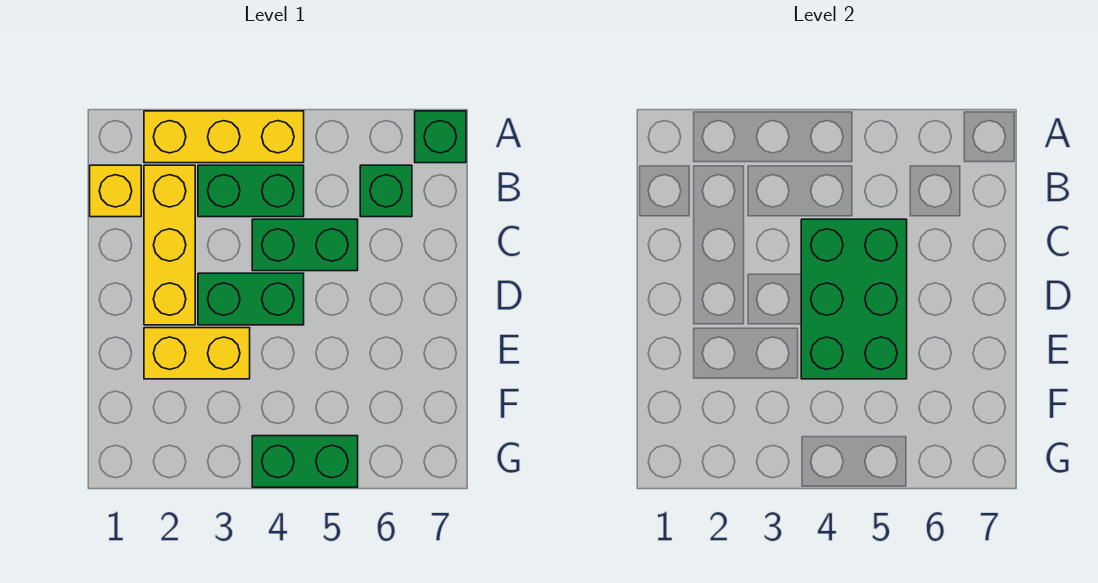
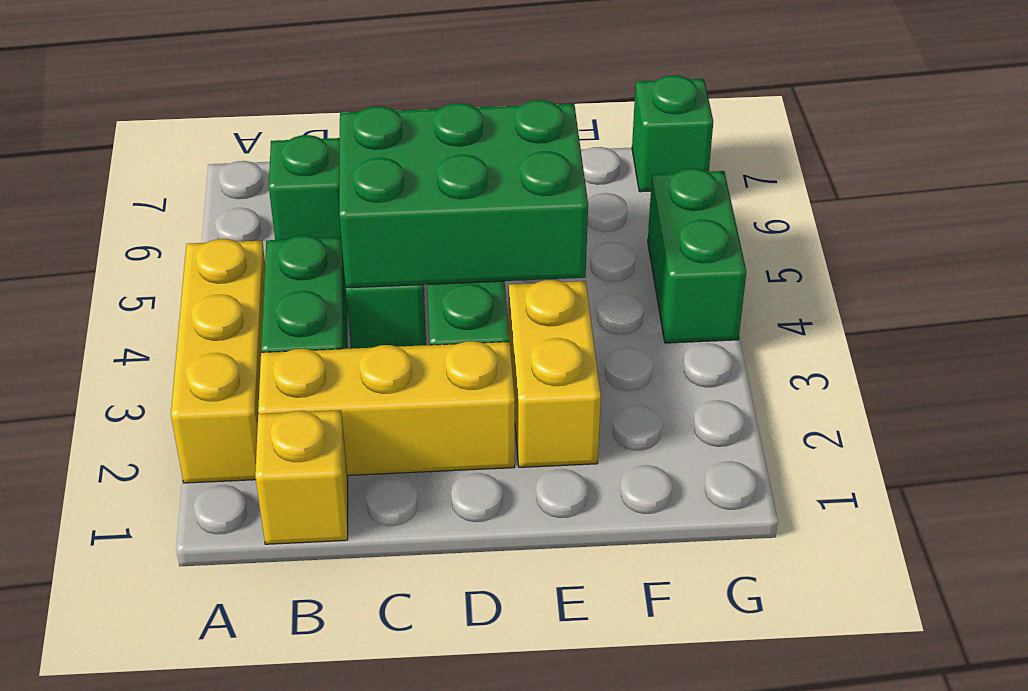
green 1x1 brick [415,111,466,163] -> green 1x1 brick moved to [632,75,713,192]

